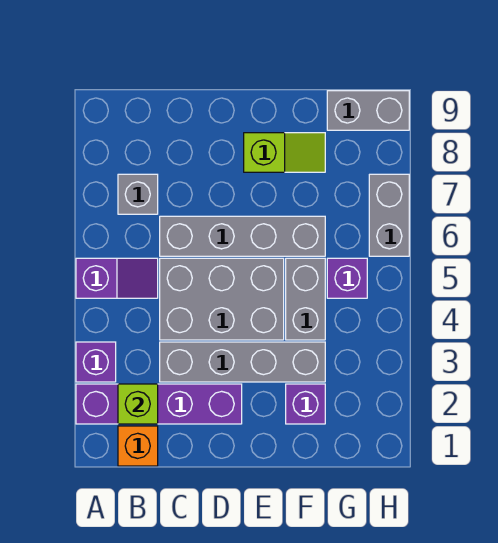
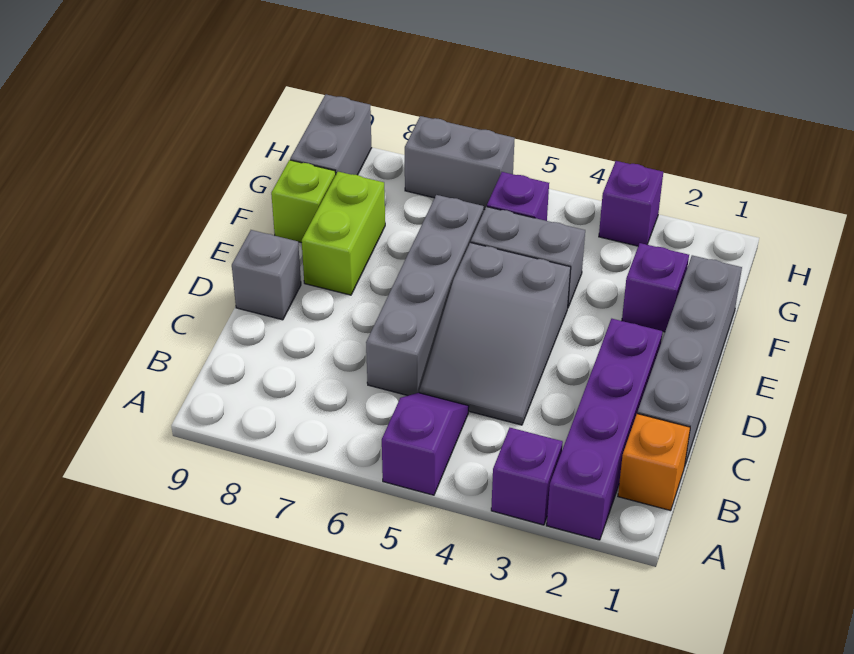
lime 1x1 brick [118,384,158,424] -> lime 1x1 brick moved to [271,160,336,243]
grey 1x1 brick [118,174,158,214] -> grey 1x1 brick moved to [232,230,301,320]
grey 1x4 brick [160,342,325,382] -> grey 1x4 brick moved to [637,255,742,467]
grey 2x3 brick [160,258,284,340] -> grey 2x3 slope [419,243,571,425]
lime 1x2 slope [244,133,325,172] -> lime 1x2 brick [302,172,385,295]
none -> purple 1x1 brick [599,161,663,246]

